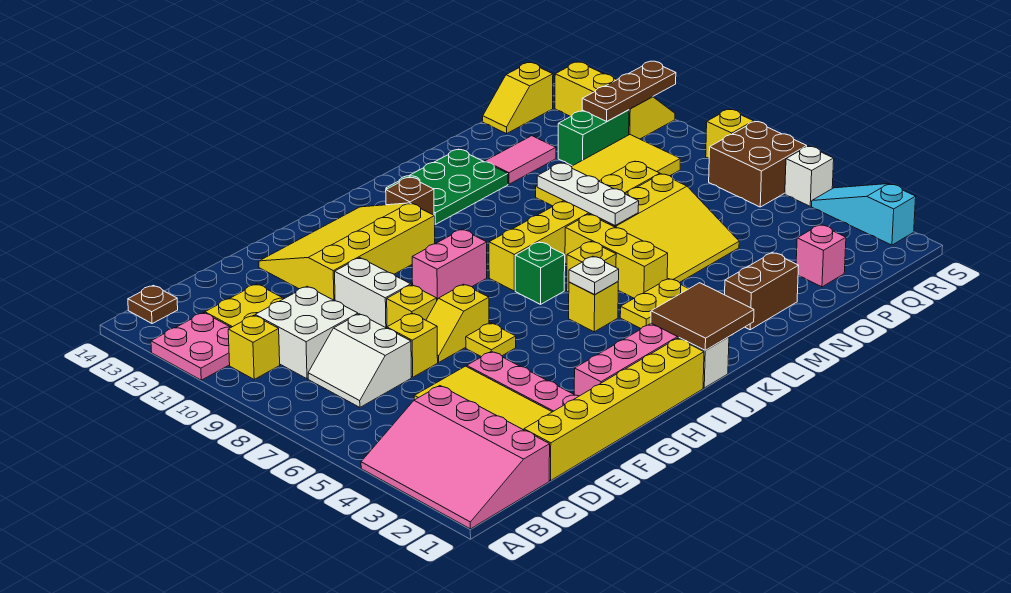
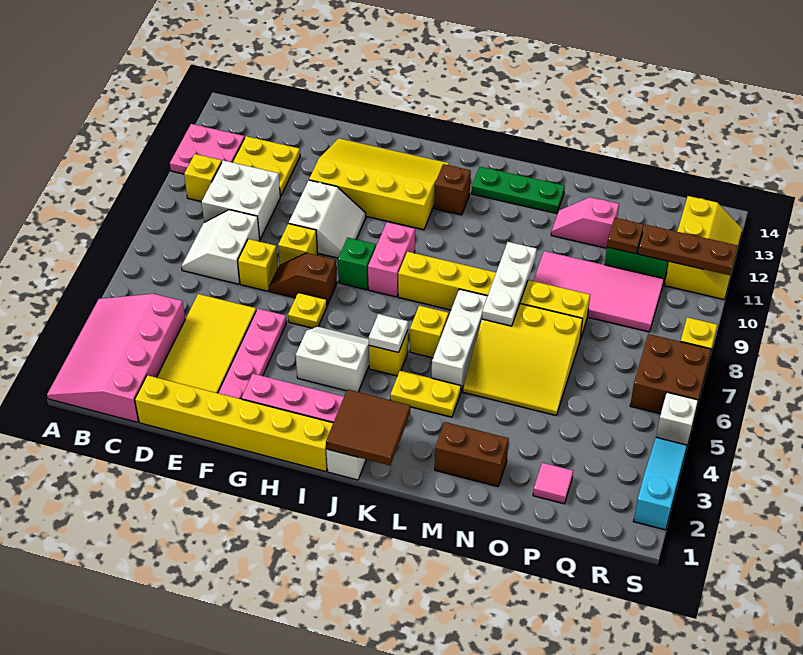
brown 1x1 plate [128,285,178,324] -> brown 1x1 plate moved to [607,218,644,254]
yellow 1x2 slope [426,284,489,362] -> brown 1x2 slope [269,253,337,305]
none -> white 2x2 slope [296,327,369,392]
pink 1x2 brick [412,229,487,300] -> pink 1x2 brick turned to [368,222,415,297]
green 1x1 brick [515,242,565,304] -> green 1x1 brick moved to [338,238,376,290]
green 2x3 plate [386,149,508,224] -> green 1x3 plate [471,167,565,214]
yellow 1x3 brick [565,214,668,298] -> white 1x3 brick [432,289,488,391]
yellow 2x4 tile [536,135,680,206] -> pink 2x4 tile [534,251,664,332]
pink 1x2 tile [485,136,556,184] -> pink 1x2 slope [551,197,619,248]
pink 1x1 brick [796,225,846,287] -> pink 1x1 tile [533,463,573,504]
yellow 1x2 slope [483,63,553,134] -> none

